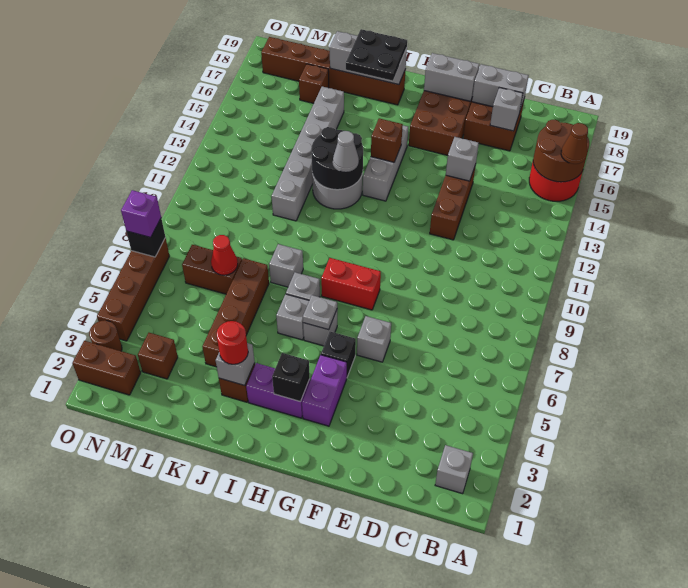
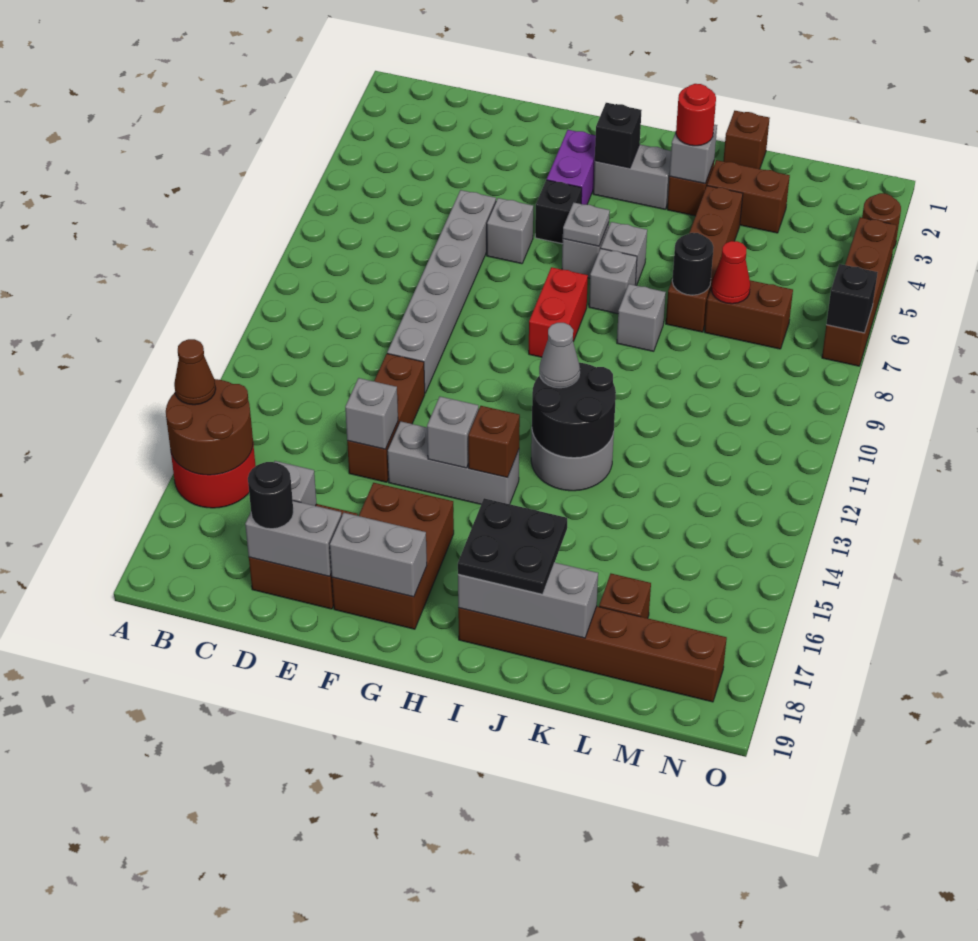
grey 1x1 brick [435,445,473,494] -> grey 1x1 brick moved to [427,397,479,468]
none -> black 1x1 round brick [248,462,293,529]
red 1x2 brick [321,258,381,310] -> red 1x2 brick turned to [529,267,588,357]
purple 1x2 brick [246,363,310,418] -> grey 1x2 brick [593,144,671,209]
grey 1x3 brick [363,125,408,201] -> grey 1x3 brick turned to [387,421,519,504]
none -> black 1x1 round brick [672,233,714,295]
grey 1x6 brick [272,86,344,221] -> grey 1x6 brick moved to [387,190,496,393]
brown 1x1 brick [138,333,178,379] -> brown 1x1 brick moved to [723,111,770,169]
brown 1x2 brick [72,341,141,395] -> brown 1x2 brick moved to [707,160,790,233]
purple 1x1 brick [121,190,161,237] -> none

